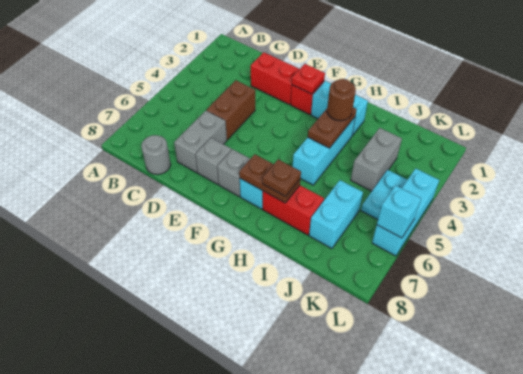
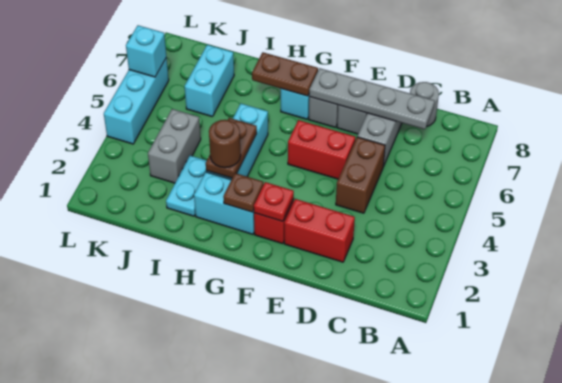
none -> grey 1x4 plate [309,68,435,129]
red 1x2 brick [263,185,324,235] -> red 1x2 brick moved to [288,120,355,179]
brown 1x1 plate [263,159,301,196] -> brown 1x1 plate moved to [223,173,264,212]
cyan 1x2 plate [361,170,407,220] -> cyan 1x2 plate moved to [166,155,207,216]

